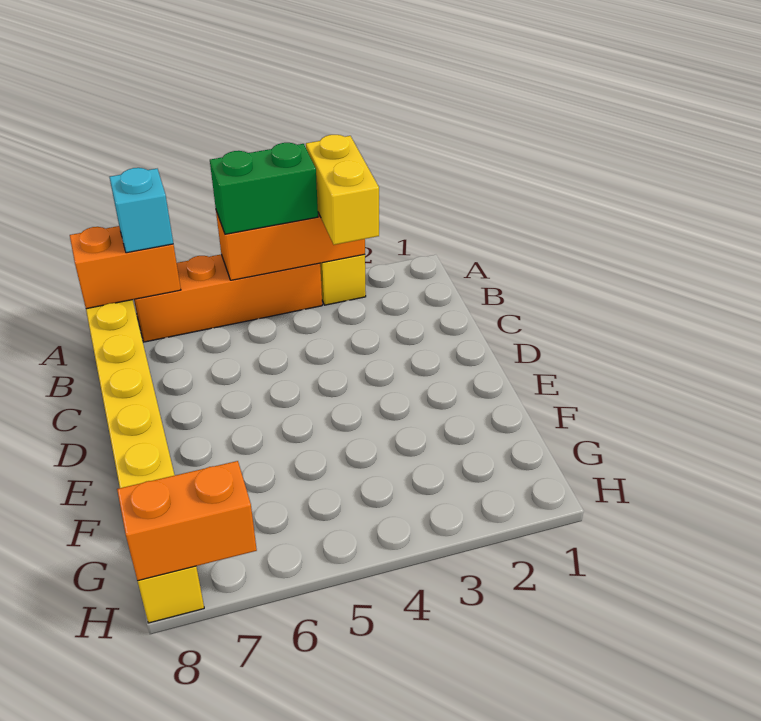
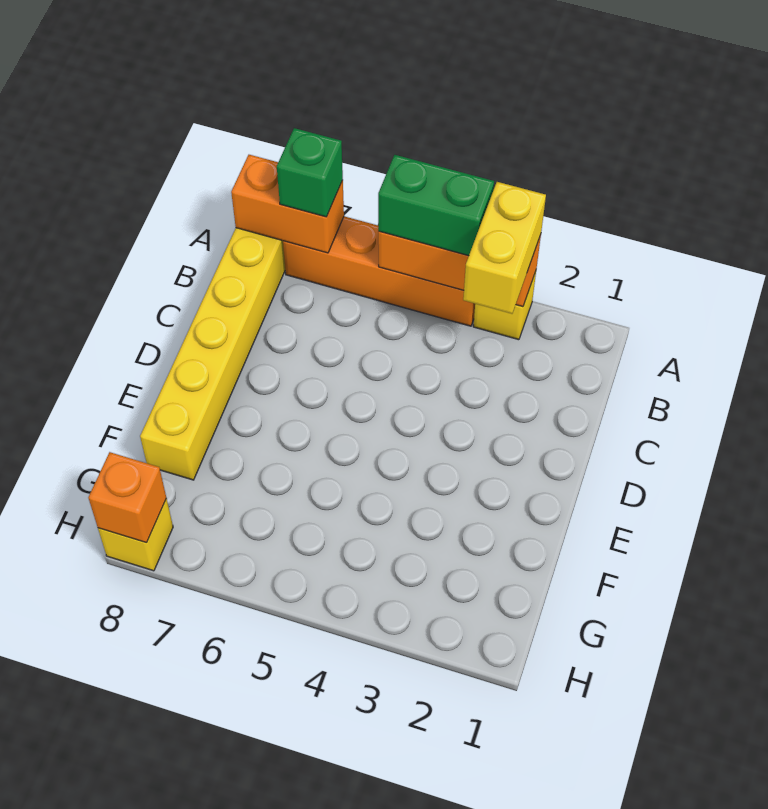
cyan 1x1 brick [110,168,173,253] -> green 1x1 brick [277,128,343,217]
orange 1x2 brick [117,461,257,581] -> orange 1x1 brick [88,452,166,543]

